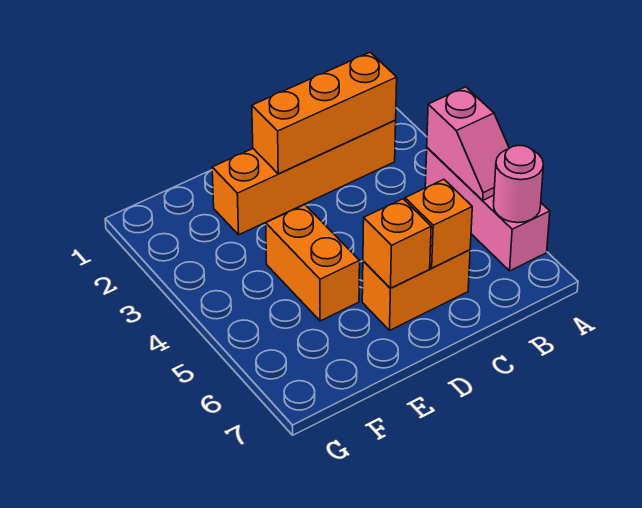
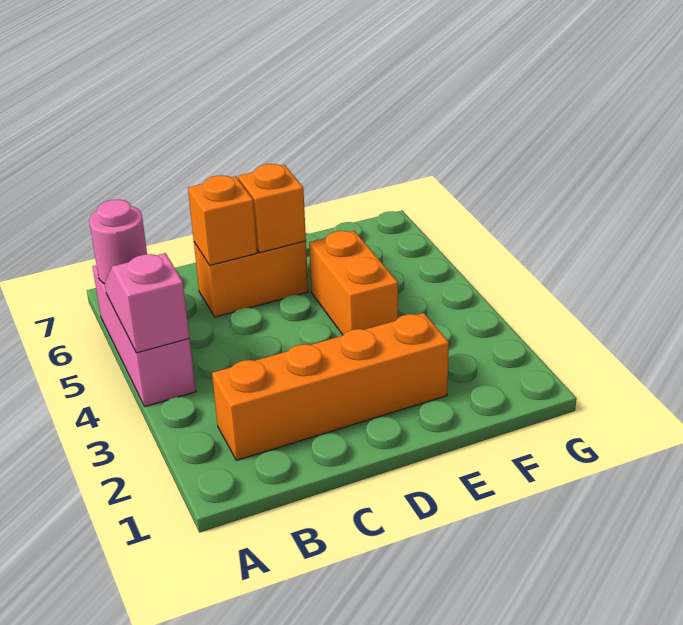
orange 1x3 brick [252,52,397,174] -> none

